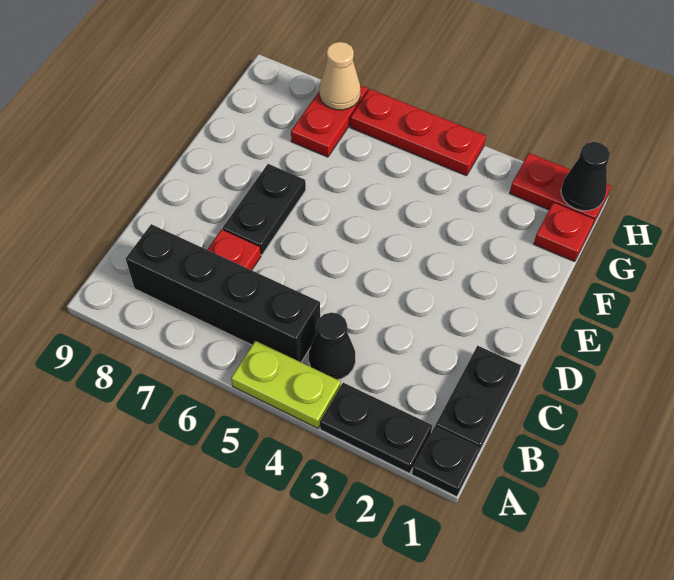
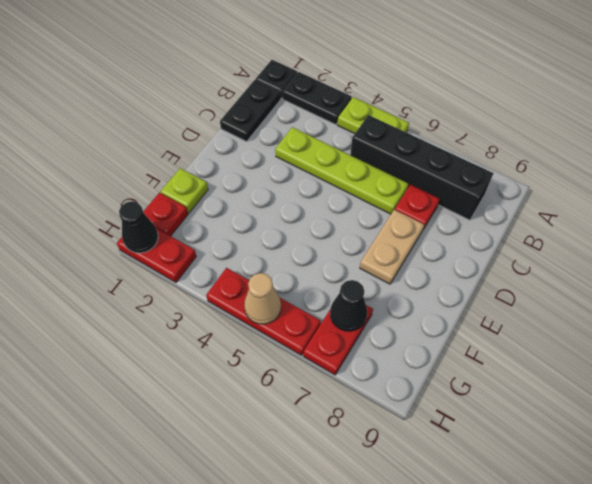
black 1x1 cone [309,312,355,380] -> black 1x1 cone moved to [330,280,367,331]
none -> lime 1x4 plate [275,127,408,214]
black 1x2 plate [223,164,306,255] -> tan 1x2 plate [360,210,424,284]
none -> lime 1x1 plate [161,168,208,213]
tan 1x1 cone [319,42,361,110] -> tan 1x1 cone moved to [244,273,281,324]

